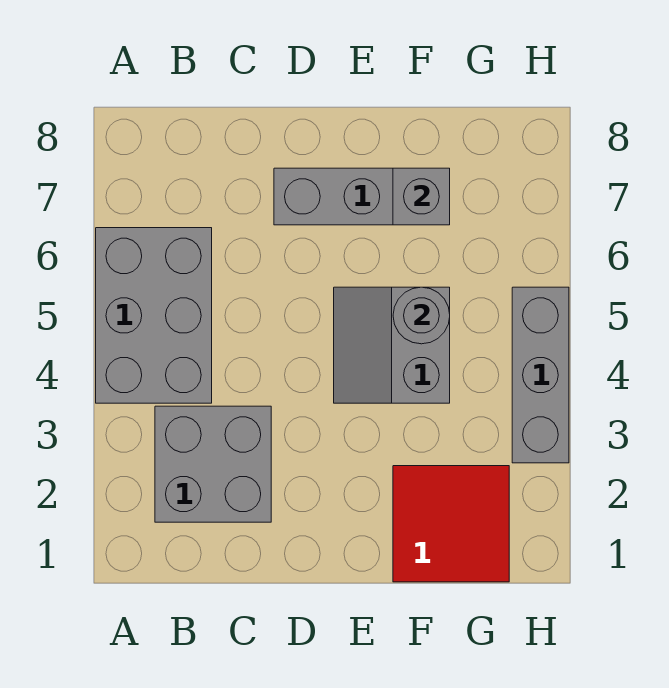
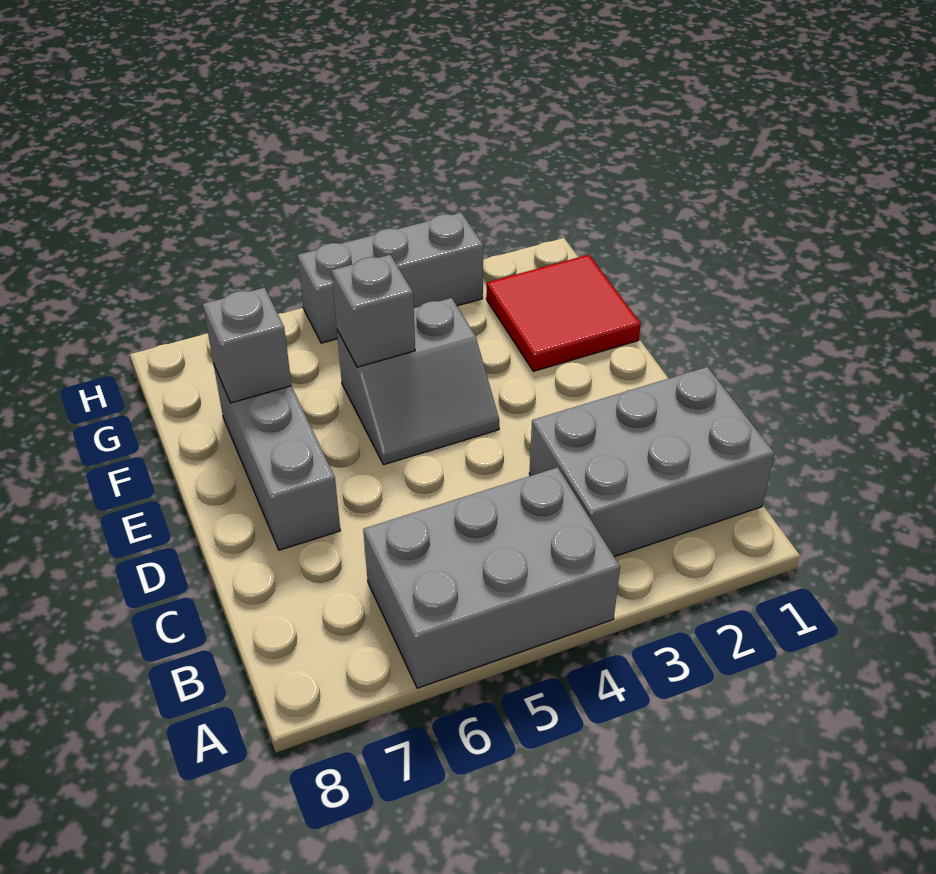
grey 2x2 brick [155,406,271,522] -> grey 2x3 brick [529,367,774,557]
grey 1x1 round brick [393,287,450,344] -> grey 1x1 brick [332,255,415,367]

